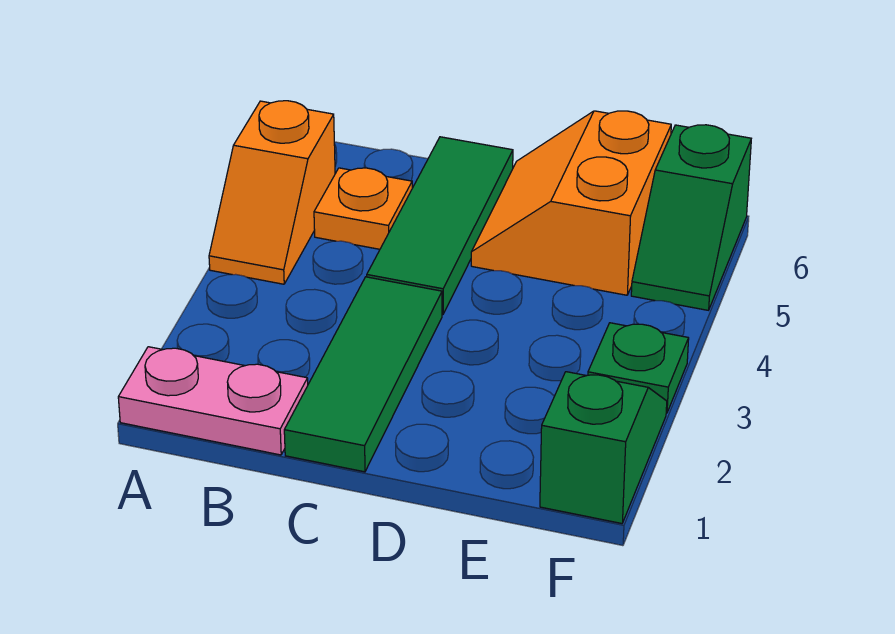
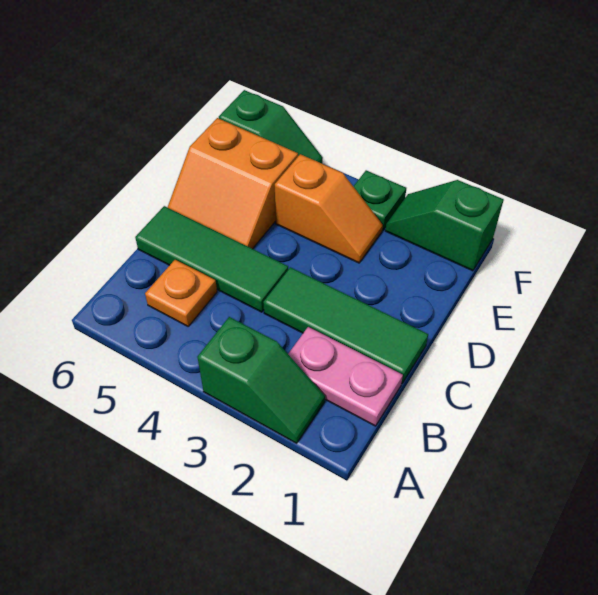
pink 1x2 plate [118,347,308,455] -> pink 1x2 plate turned to [288,327,403,426]
none -> green 1x2 slope [197,317,325,443]
orange 1x2 slope [209,101,335,284] -> orange 1x2 slope moved to [275,154,383,263]

